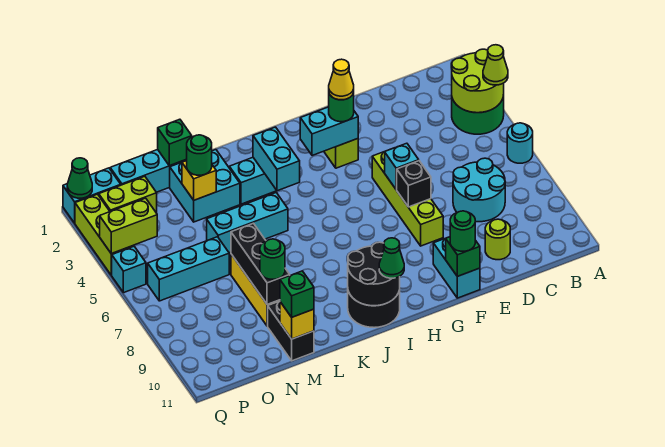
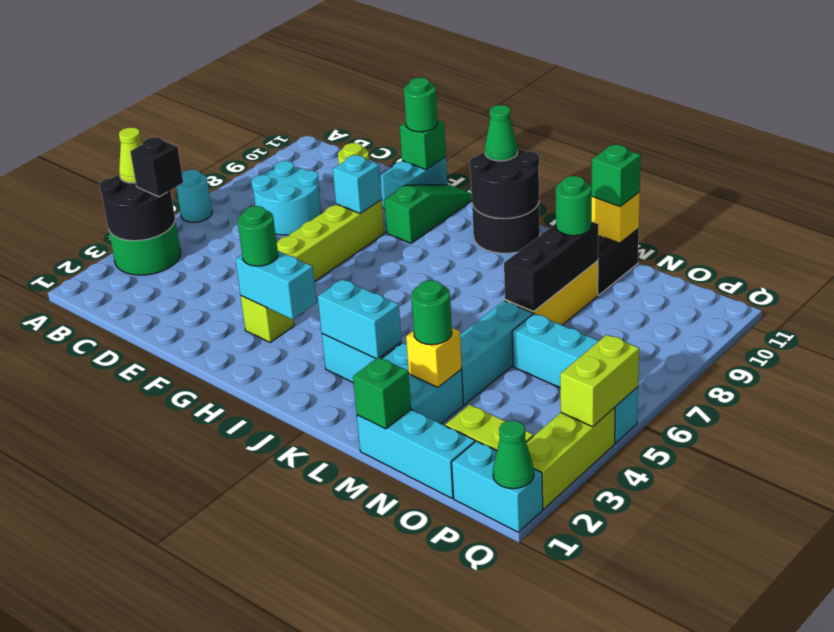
lime 2x2 round brick [452,49,504,113] -> black 2x2 round brick [99,174,175,241]
cyan 1x1 brick [385,143,419,190] -> cyan 1x1 brick moved to [333,155,382,214]
black 1x1 brick [397,161,431,207] -> black 1x1 brick moved to [130,137,183,197]
yellow 1x1 cone [329,59,354,100] -> none
none -> green 1x3 slope [384,184,472,243]
cyan 1x2 brick [253,127,300,191] -> cyan 1x2 brick turned to [318,279,402,359]
cyan 1x3 brick [207,193,288,253] -> cyan 1x3 brick turned to [460,301,533,404]
lime 1x2 brick [100,198,157,254] -> lime 1x2 brick turned to [560,335,639,427]

